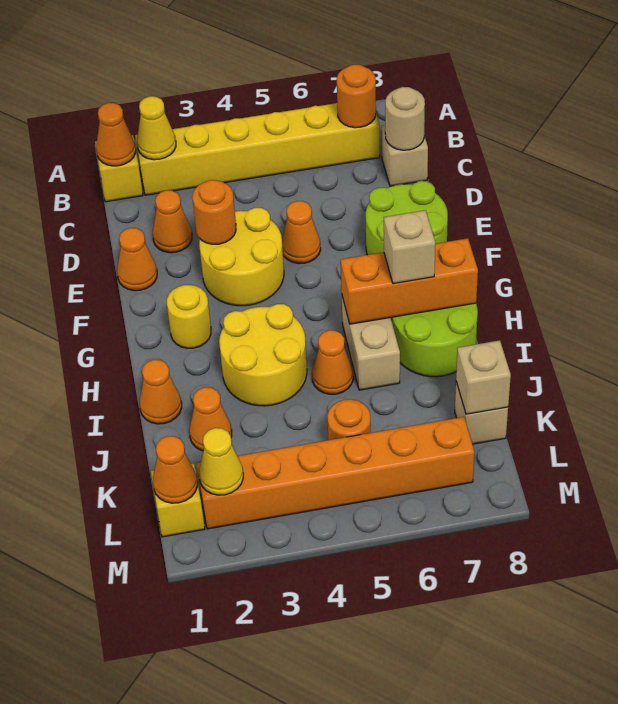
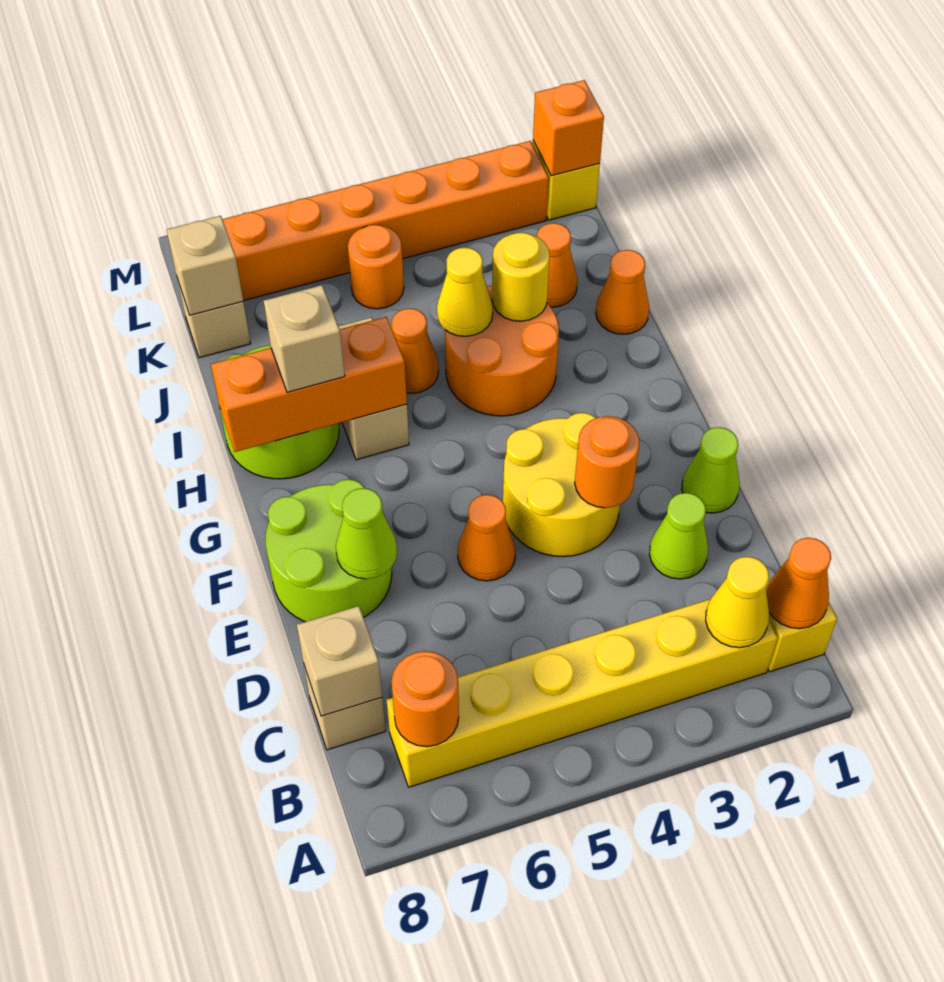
tan 1x1 round brick [385,87,425,150] -> tan 1x1 brick [297,606,382,716]
orange 1x1 cone [153,190,192,253] -> lime 1x1 cone [649,493,708,579]
orange 1x1 cone [117,228,157,291] -> lime 1x1 cone [682,427,740,513]
none -> lime 1x1 cone [336,488,397,579]
yellow 1x1 round brick [167,285,211,348] -> yellow 1x1 round brick moved to [492,233,550,321]
yellow 2x2 round brick [219,304,307,406] -> orange 2x2 round brick [445,286,559,416]
orange 1x1 cone [152,436,197,503] -> orange 1x1 brick [533,80,604,176]
yellow 1x1 cone [199,428,243,495] -> yellow 1x1 cone moved to [437,247,493,336]

